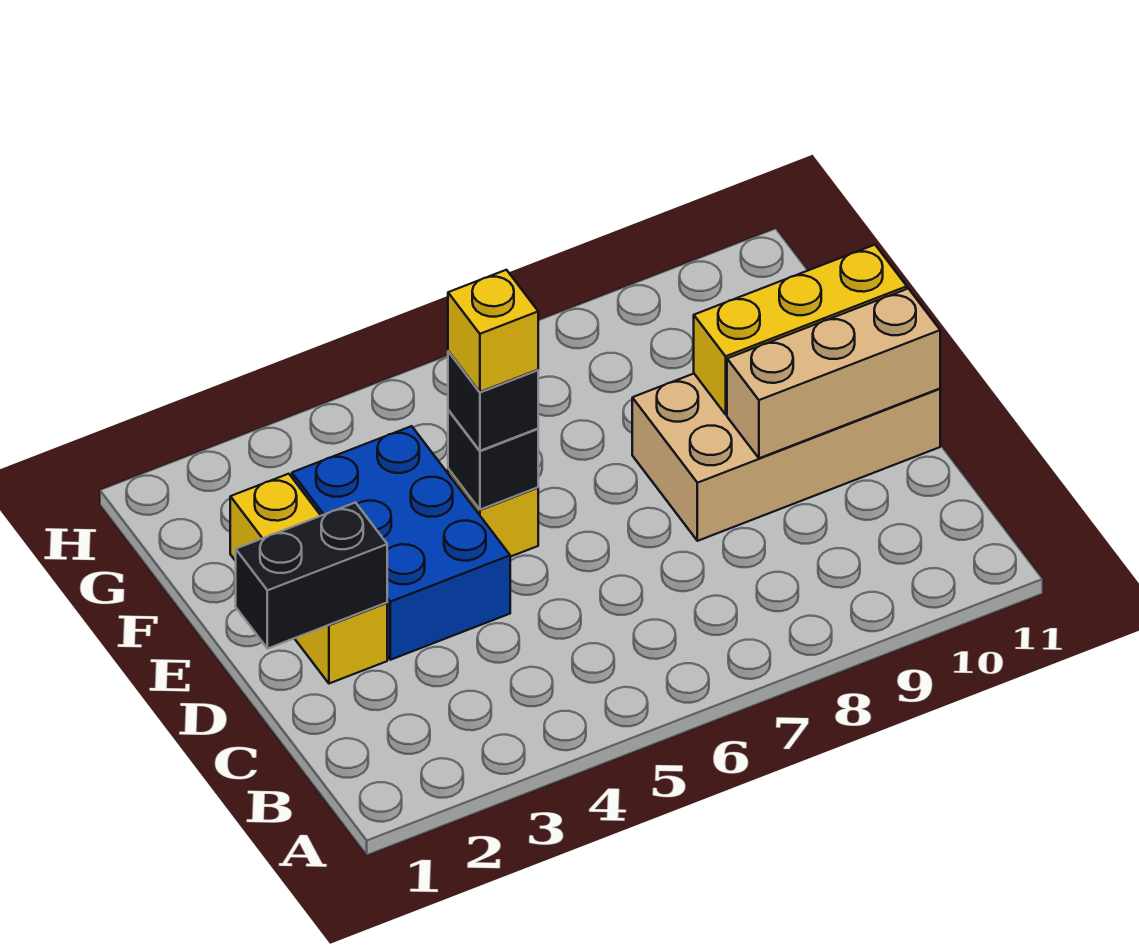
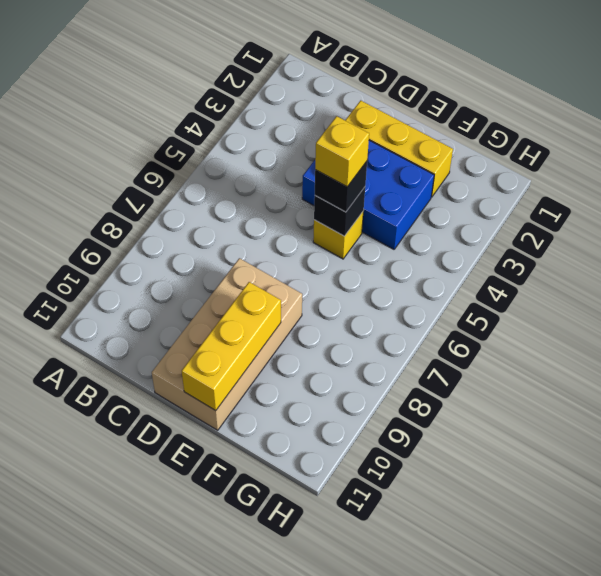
black 1x2 brick [236,503,387,649] -> none
tan 1x3 brick [727,289,940,458] -> none

